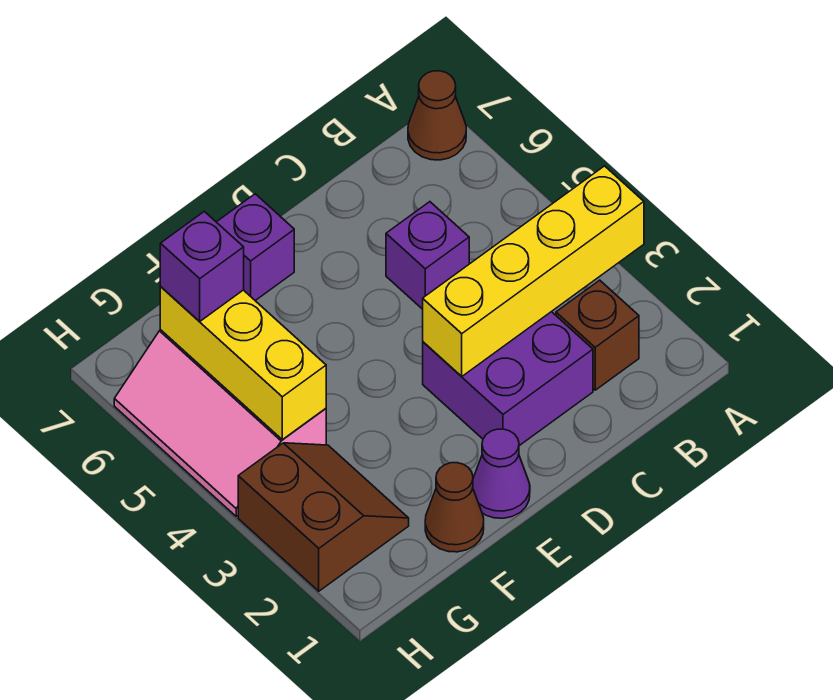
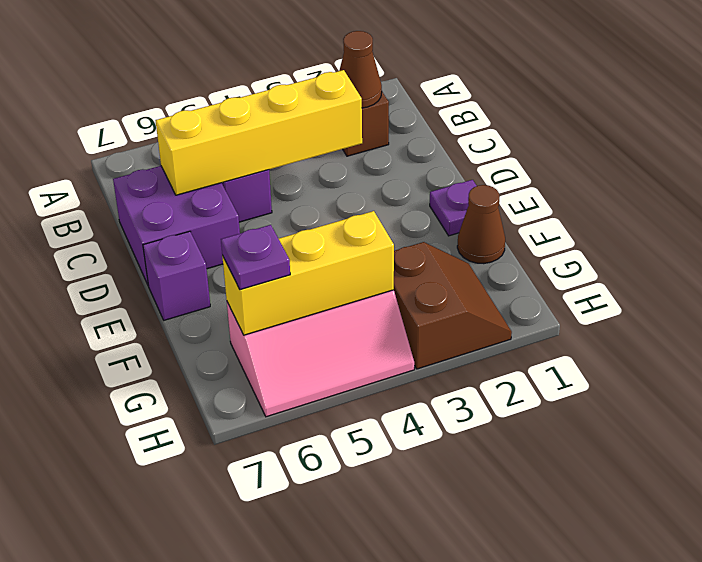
yellow 1x4 brick [423,166,644,376] -> yellow 1x4 brick turned to [155,70,362,195]
brown 1x1 cone [408,71,466,160] -> brown 1x1 cone moved to [339,31,382,108]
purple 2x2 brick [423,312,593,446] -> purple 2x2 brick moved to [113,166,240,286]
purple 1x1 cone [473,429,530,518] -> purple 1x1 plate [430,180,477,236]
brown 2x2 slope [238,443,409,591] -> brown 2x2 slope turned to [394,242,512,369]
purple 1x1 brick [160,211,244,321] -> purple 1x1 plate [221,225,290,290]

